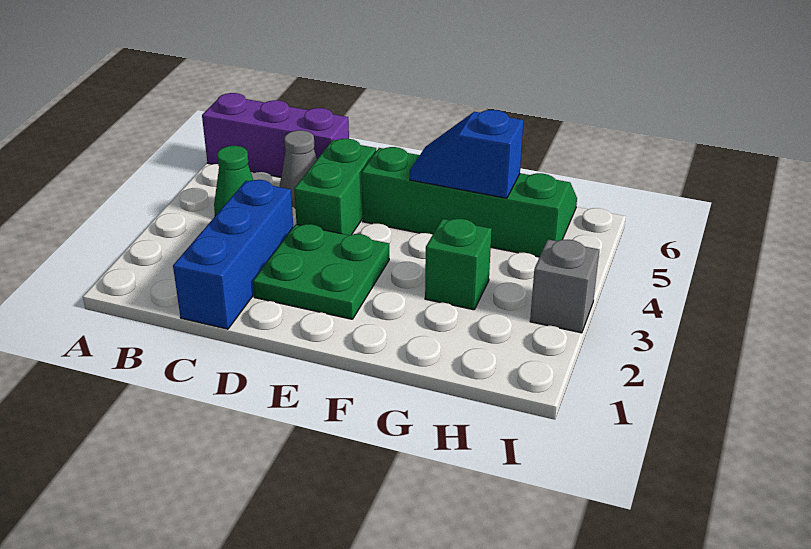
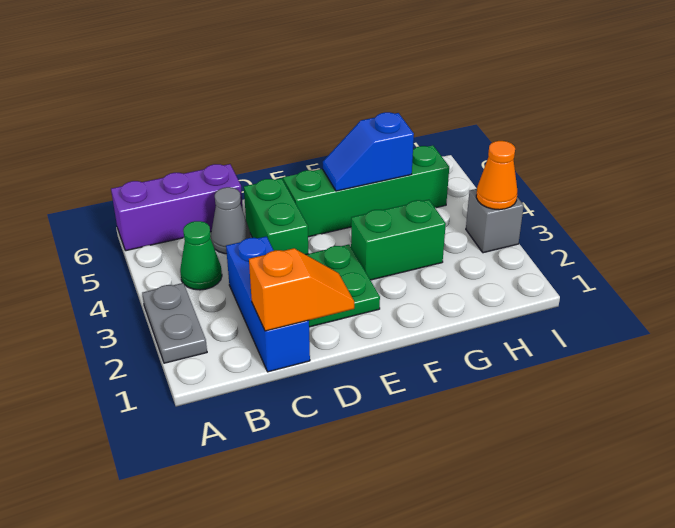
none -> grey 1x2 plate [142,283,207,363]
none -> orange 1x2 slope [249,248,354,331]
green 1x1 brick [425,219,492,310] -> green 1x2 brick [351,200,446,280]
none -> orange 1x1 cone [476,141,517,210]

